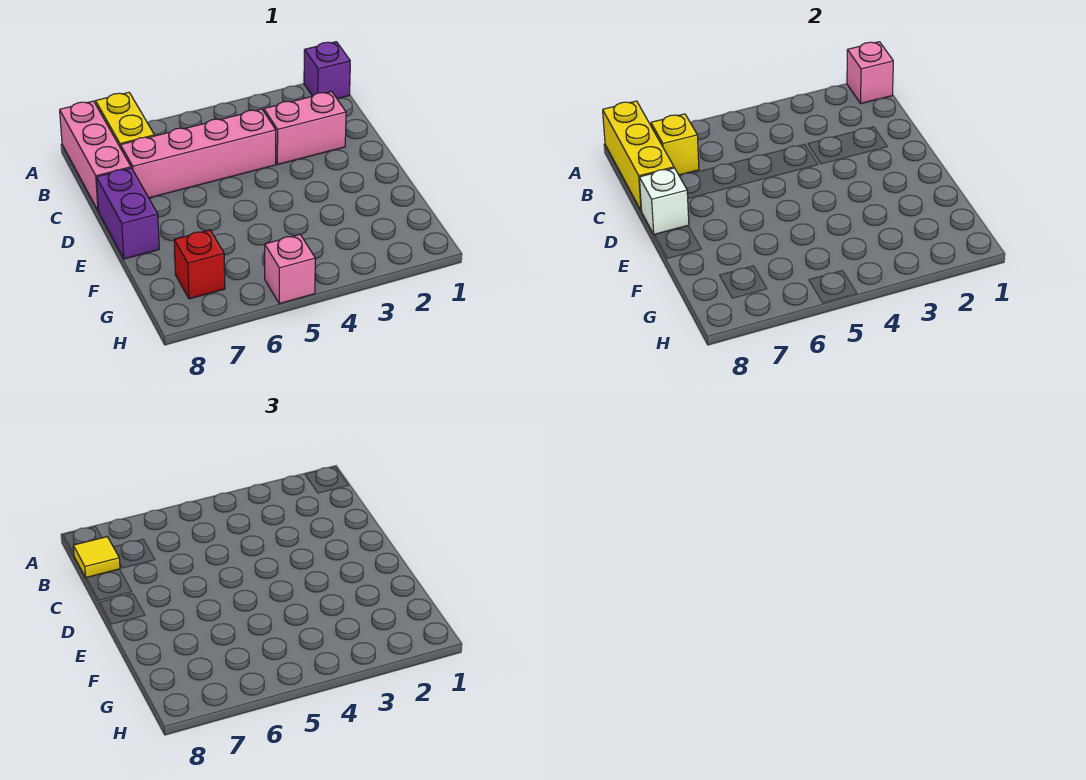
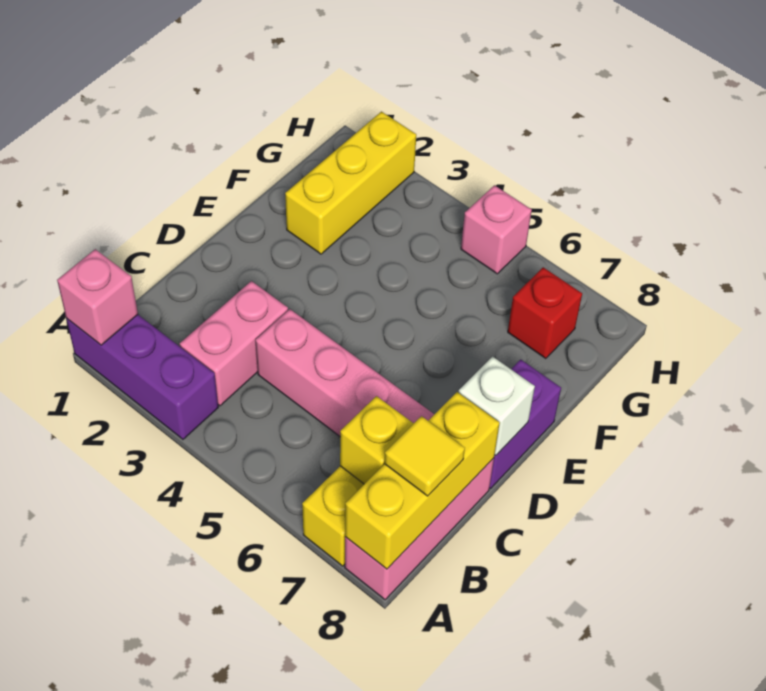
purple 1x1 brick [304,42,350,99] -> purple 1x3 brick [66,315,218,439]
pink 1x2 brick [264,92,346,164] -> pink 1x2 brick turned to [180,281,288,406]
none -> yellow 1x3 brick [285,112,416,254]

